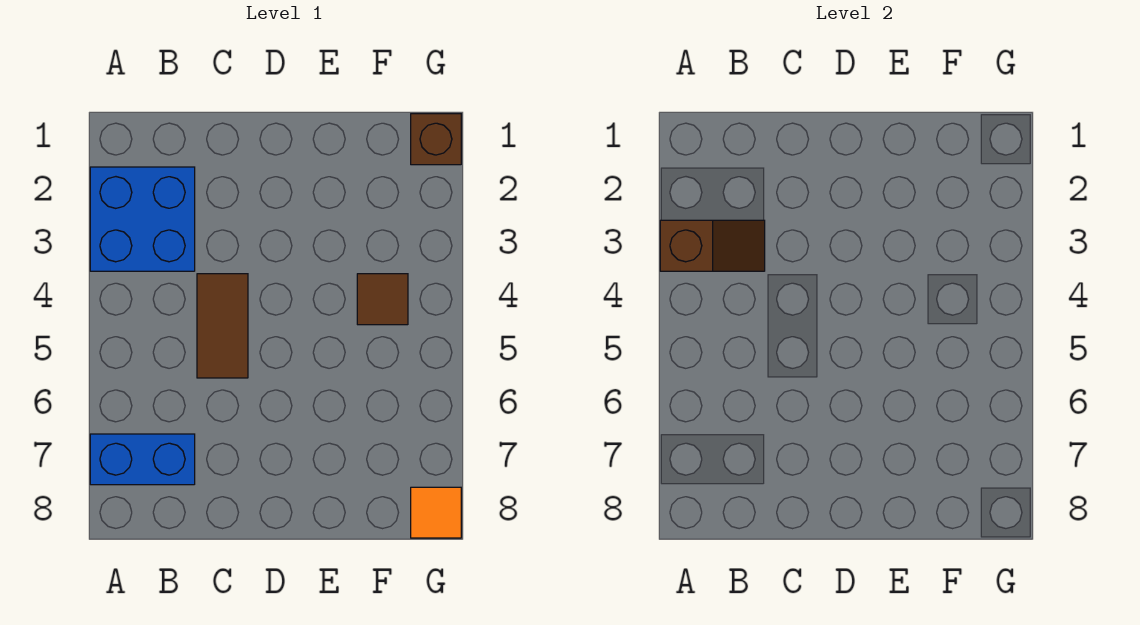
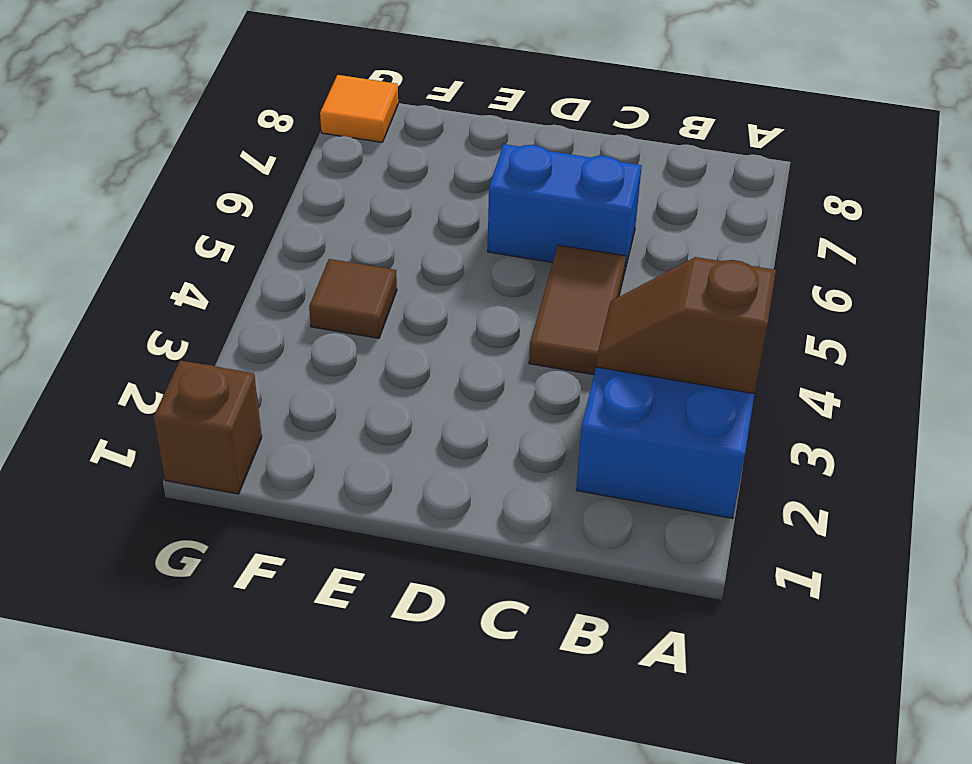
blue 1x2 brick [90,434,195,485] -> blue 1x2 brick moved to [488,144,642,273]

